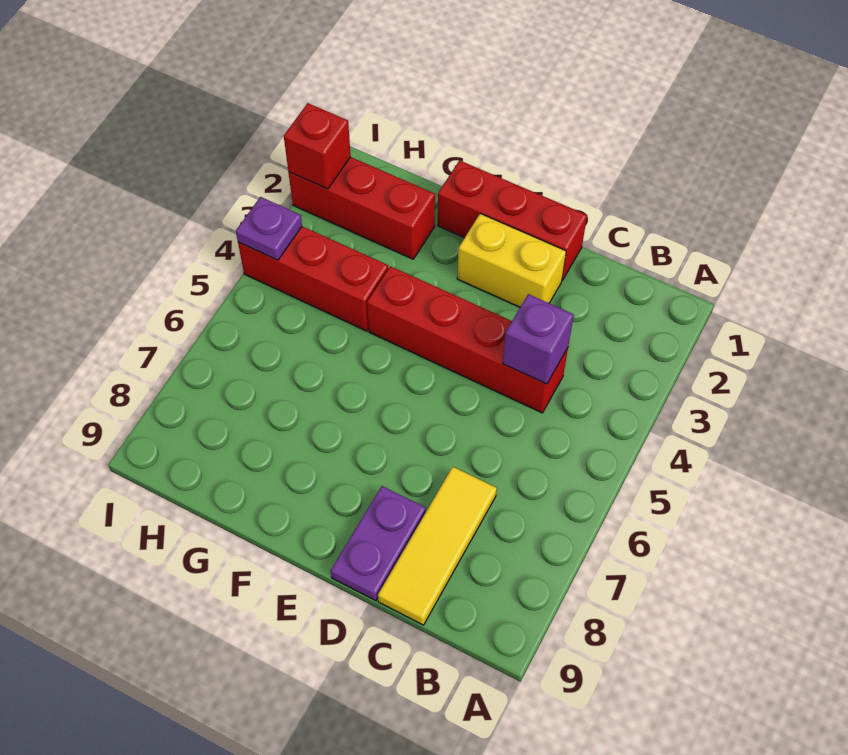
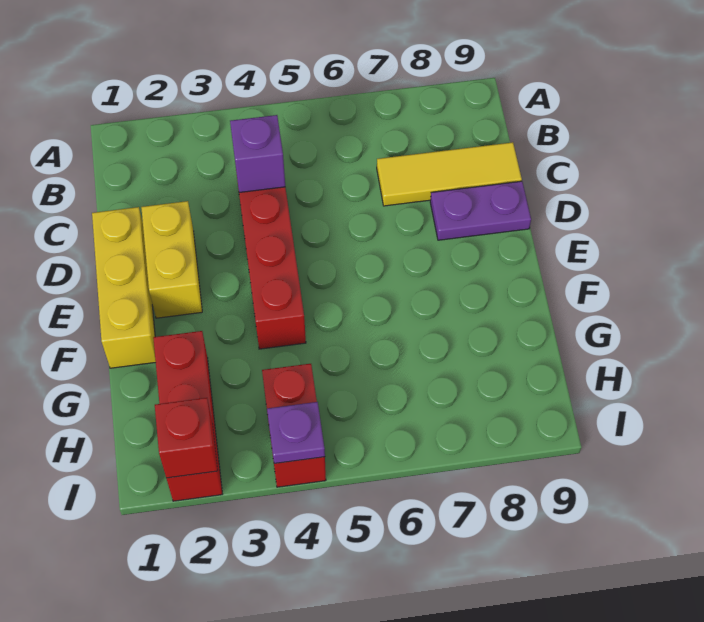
red 1x3 brick [438,160,587,280] -> yellow 1x3 brick [92,207,156,368]
red 1x3 brick [238,226,388,331] -> red 1x2 brick [262,364,326,487]

